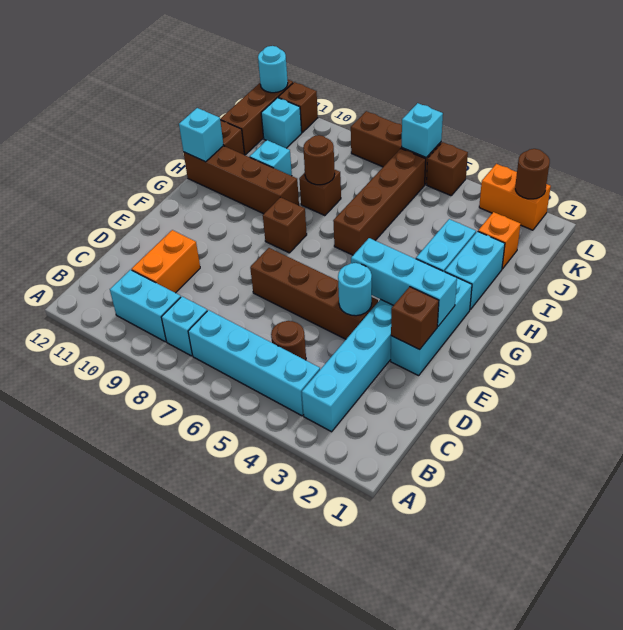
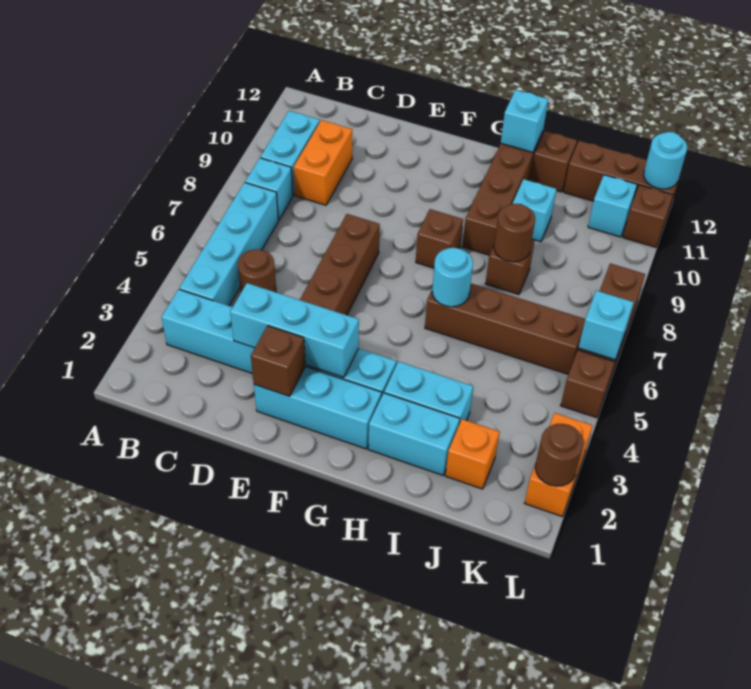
orange 1x2 brick [132,230,200,293] -> orange 1x2 brick turned to [294,120,352,205]
cyan 1x1 round brick [338,263,372,316] -> cyan 1x1 round brick moved to [432,248,473,307]
cyan 1x3 brick [351,238,457,326] -> cyan 1x3 brick turned to [230,283,359,377]

